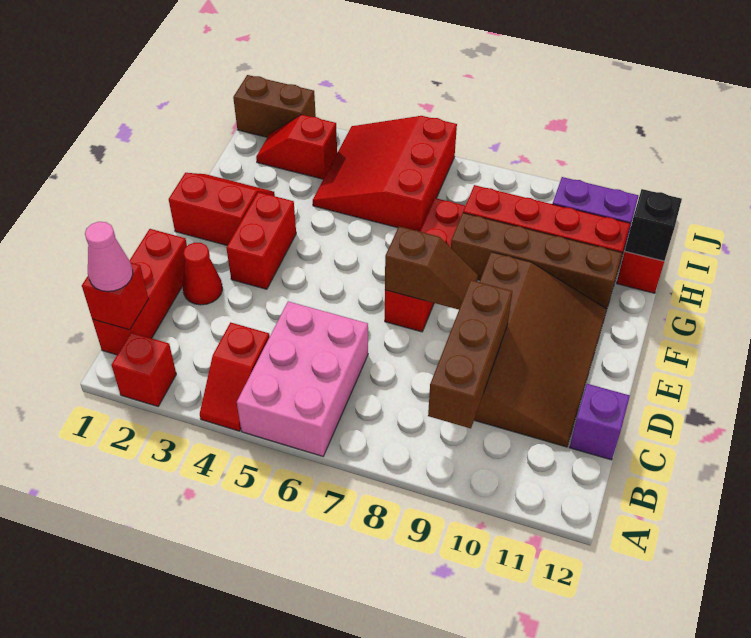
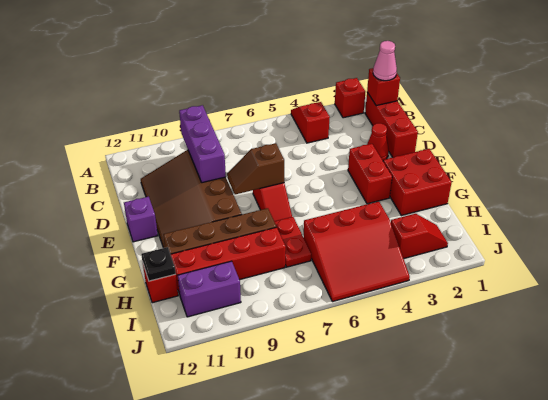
pink 2x3 brick [237,301,368,456] -> none
brown 1x3 brick [428,280,512,428] -> purple 1x3 brick [179,105,226,183]
purple 1x1 brick [570,384,630,460] -> purple 1x1 brick moved to [124,197,158,242]
red 2x2 slope [169,173,275,246] -> red 2x2 brick [383,149,452,216]
red 3x3 slope [313,116,457,232] -> red 3x3 slope turned to [304,202,410,302]
black 1x1 brick [625,189,682,261] -> black 1x1 plate [141,247,176,281]
brown 1x2 brick [233,75,316,137] -> none

